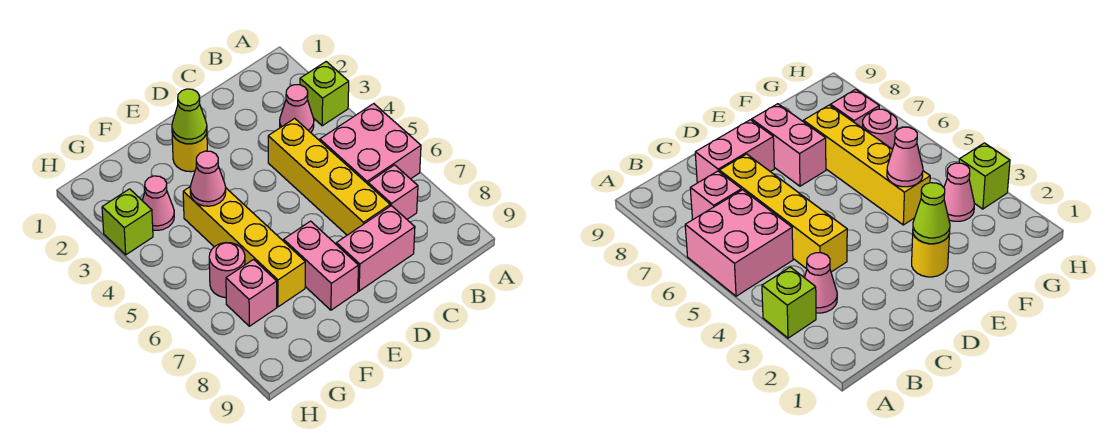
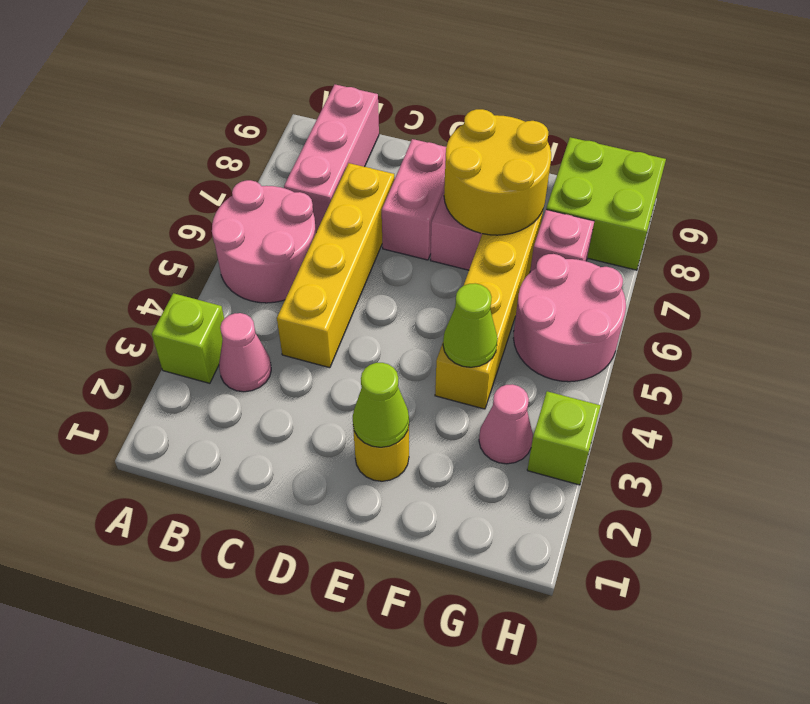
pink 2x2 brick [320,104,421,184] -> pink 2x2 round brick [212,180,316,303]
pink 1x1 brick [368,165,418,219] -> pink 1x3 brick [284,85,379,232]
pink 1x2 brick [336,206,415,291] -> pink 1x2 brick turned to [382,139,446,260]
none -> yellow 2x2 round brick [444,109,551,235]
pink 1x1 cone [190,151,226,206] -> lime 1x1 cone [443,283,498,367]
pink 1x1 round brick [209,243,245,298] -> pink 2x2 round brick [513,254,626,382]
none -> lime 2x2 brick [546,137,666,270]

